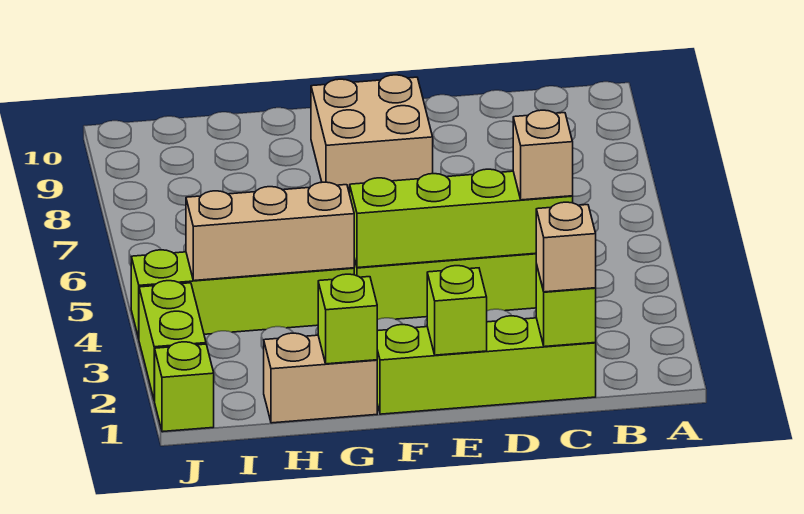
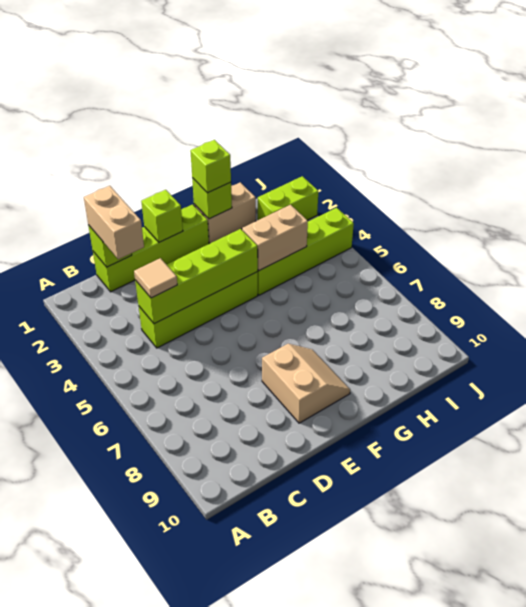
tan 1x1 brick [536,202,596,292] -> tan 1x2 brick [84,186,144,259]
tan 1x1 brick [513,110,573,200] -> tan 1x1 tile [134,258,177,298]
tan 2x2 brick [311,75,433,194] -> tan 2x2 slope [262,344,350,423]
tan 1x3 brick [186,182,354,281] -> tan 1x2 brick [242,205,308,271]
lime 1x1 brick [155,342,214,432] -> lime 1x1 brick moved to [190,140,231,193]
lime 1x2 brick [139,281,206,401] -> lime 1x2 brick turned to [258,176,318,220]

